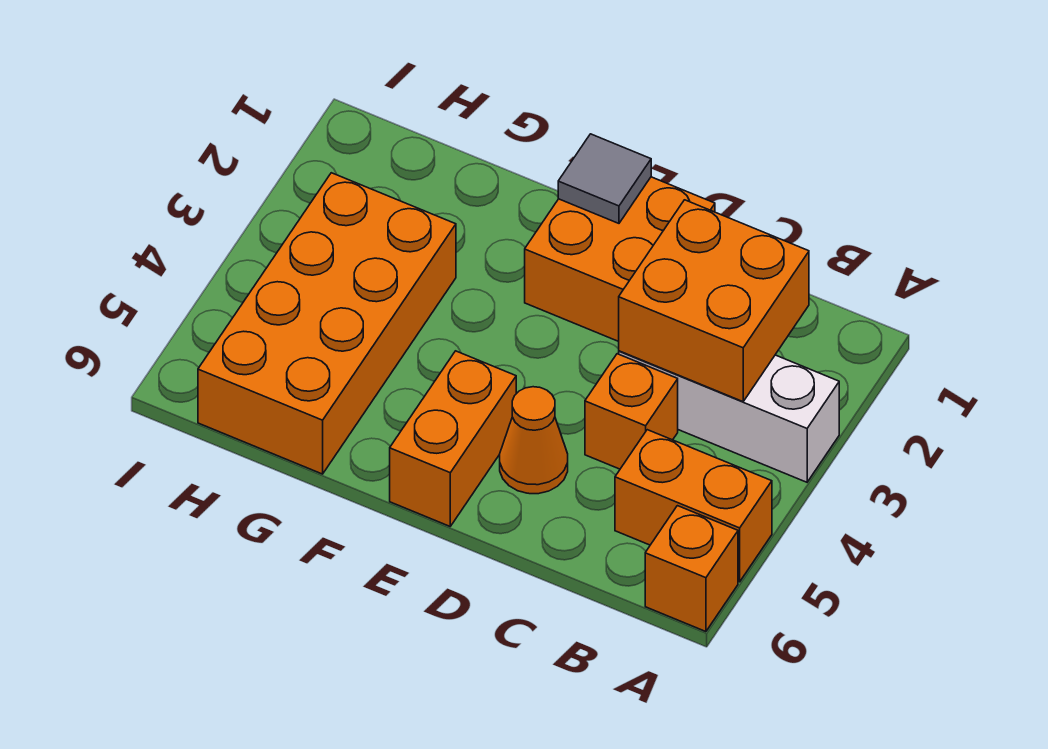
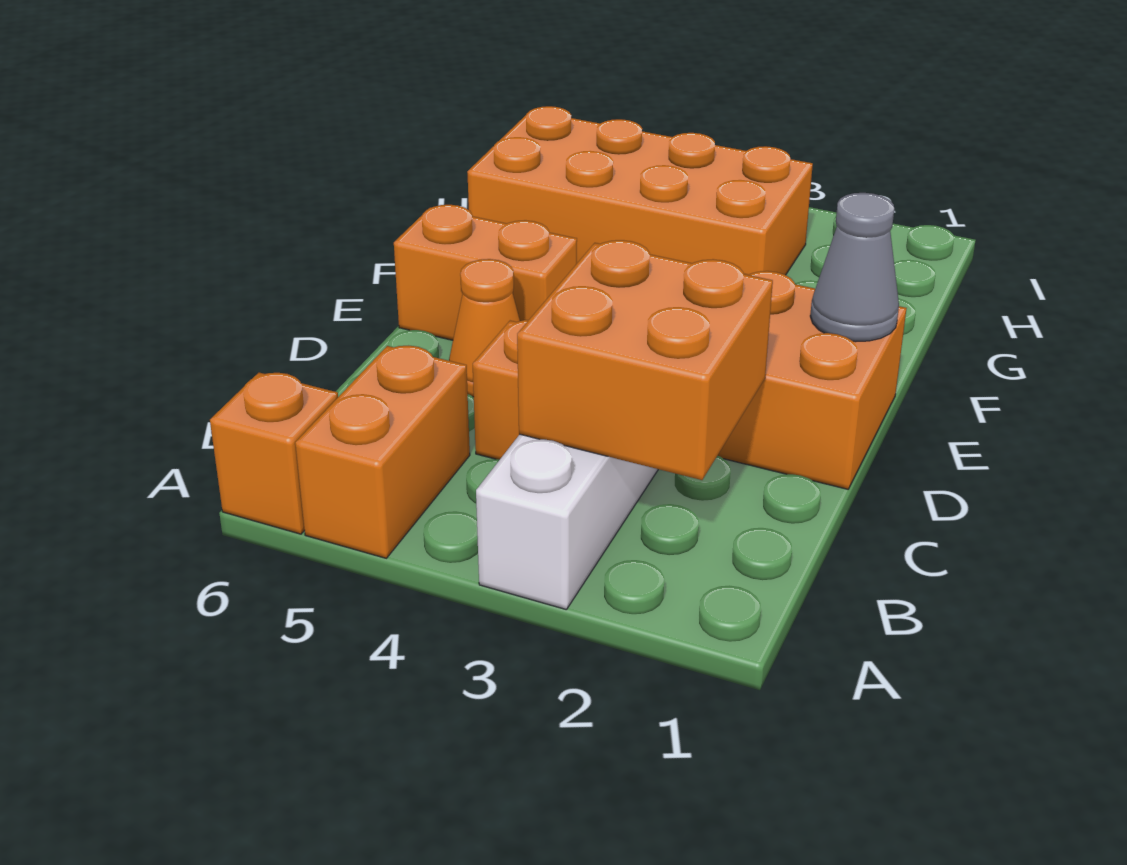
grey 1x1 tile [558,134,651,223] -> grey 1x1 cone [810,193,899,342]

